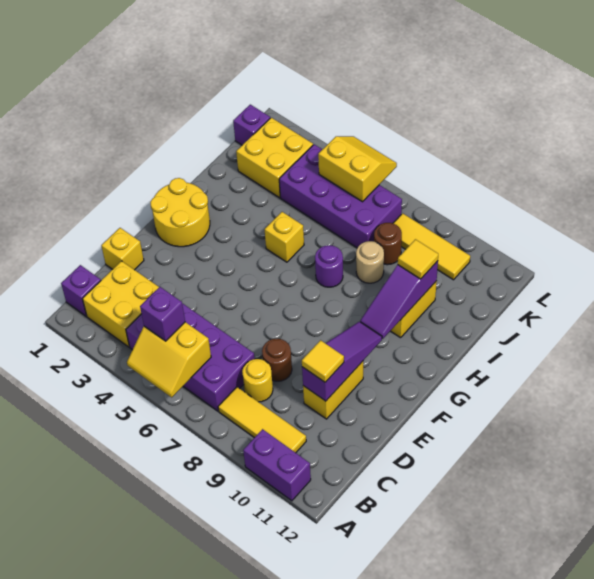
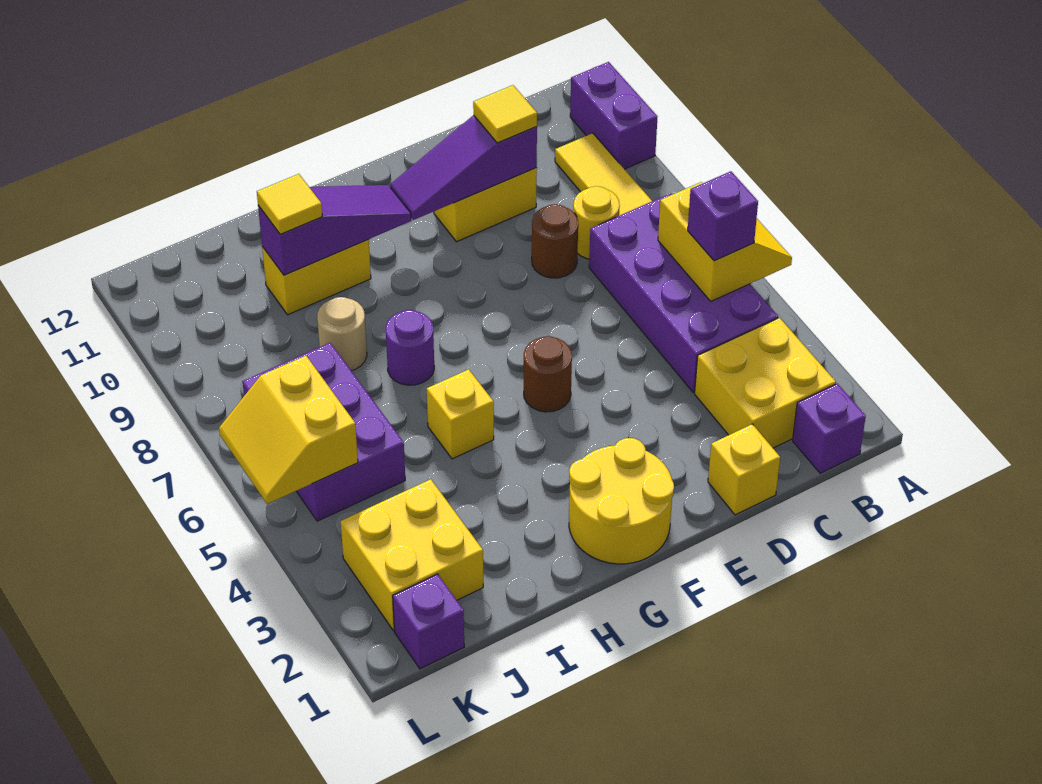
purple 2x4 brick [279,144,402,248] -> purple 2x3 brick [242,343,405,521]
brown 1x1 round brick [374,223,402,265] -> brown 1x1 round brick moved to [524,336,572,412]
yellow 1x3 tile [393,213,470,280] -> none

